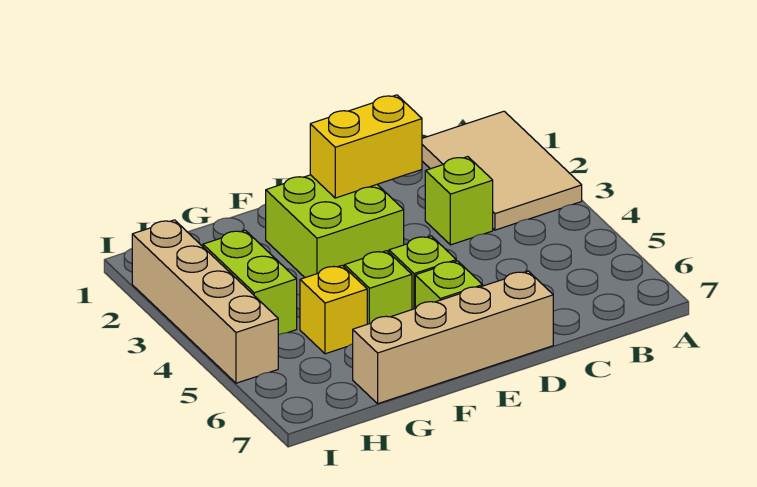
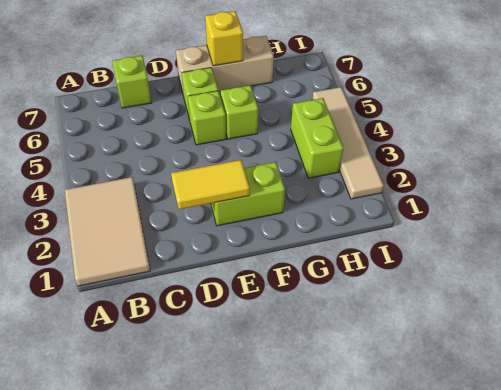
lime 1x1 brick [425,157,493,245] -> lime 1x1 brick moved to [113,56,151,108]
yellow 1x2 brick [310,95,422,198] -> yellow 1x2 tile [171,160,250,209]
tan 1x4 brick [353,271,553,404] -> tan 1x3 brick [176,36,274,96]
lime 2x2 brick [266,175,404,278] -> lime 1x2 brick [211,162,285,226]
yellow 1x1 brick [300,265,367,354] -> yellow 1x1 brick moved to [205,11,243,66]
tan 1x4 brick [132,220,278,383] -> tan 1x4 tile [312,87,384,199]

